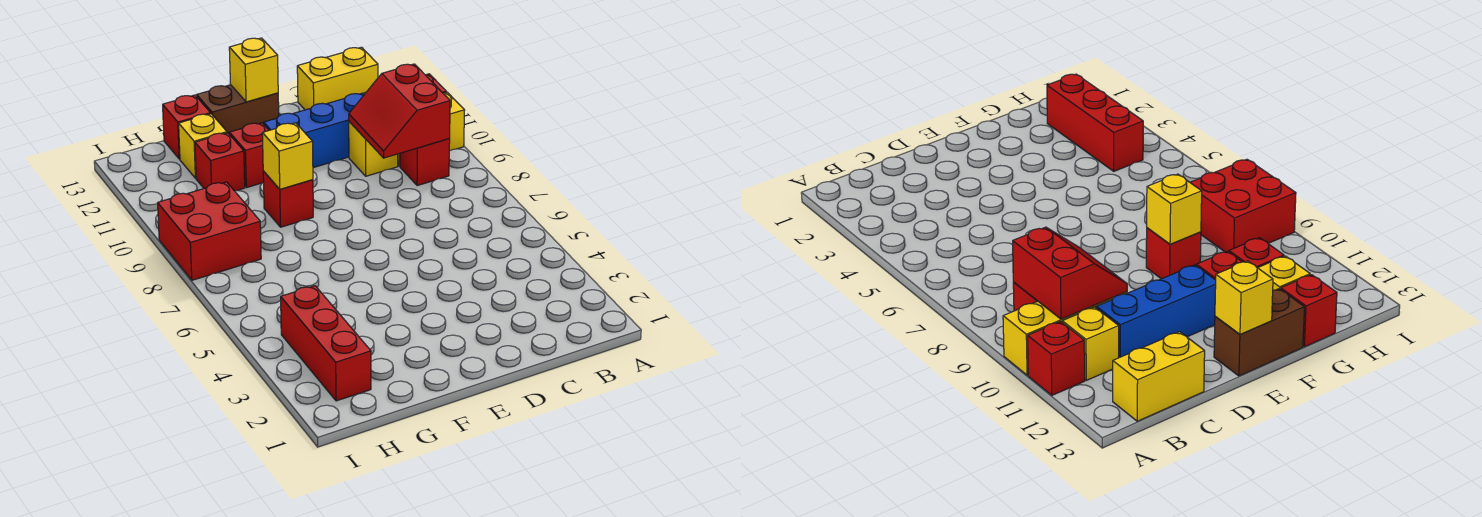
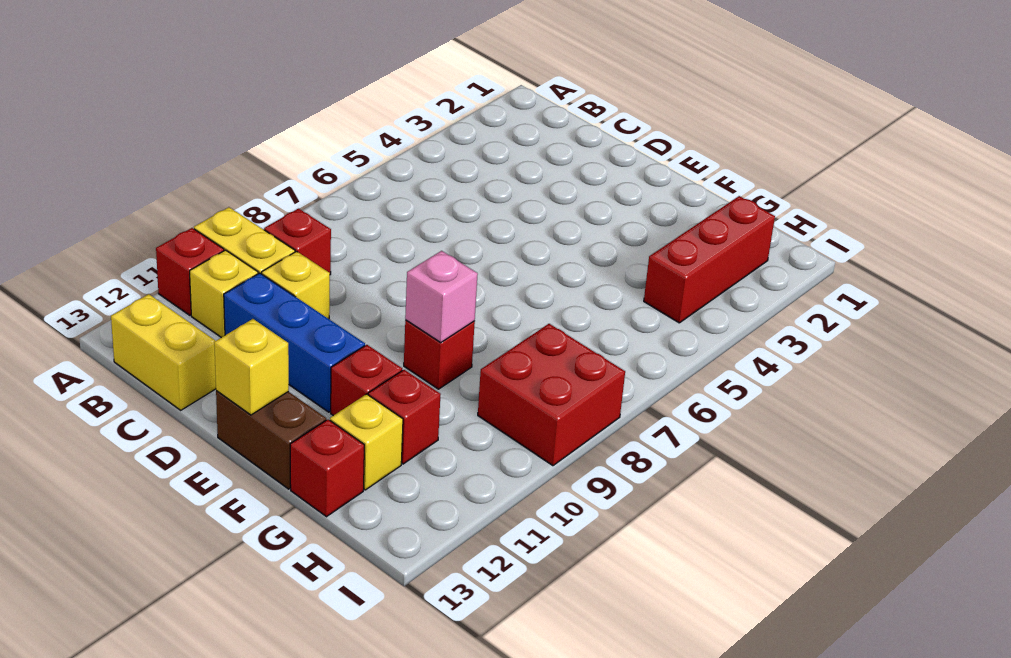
red 2x2 slope [349,64,450,158] -> none
yellow 1x1 brick [262,123,313,189] -> pink 1x1 brick [405,251,478,342]

